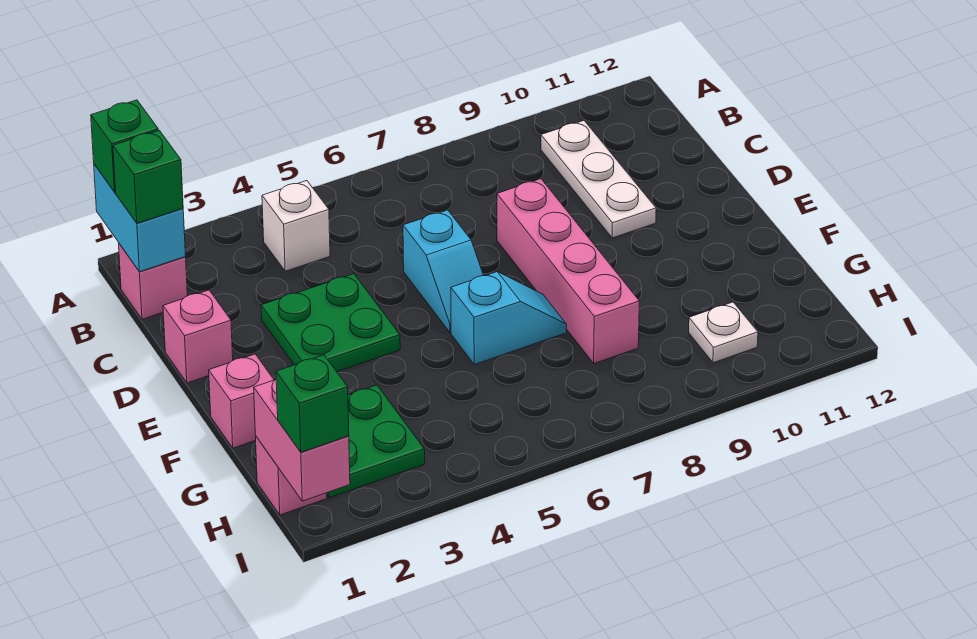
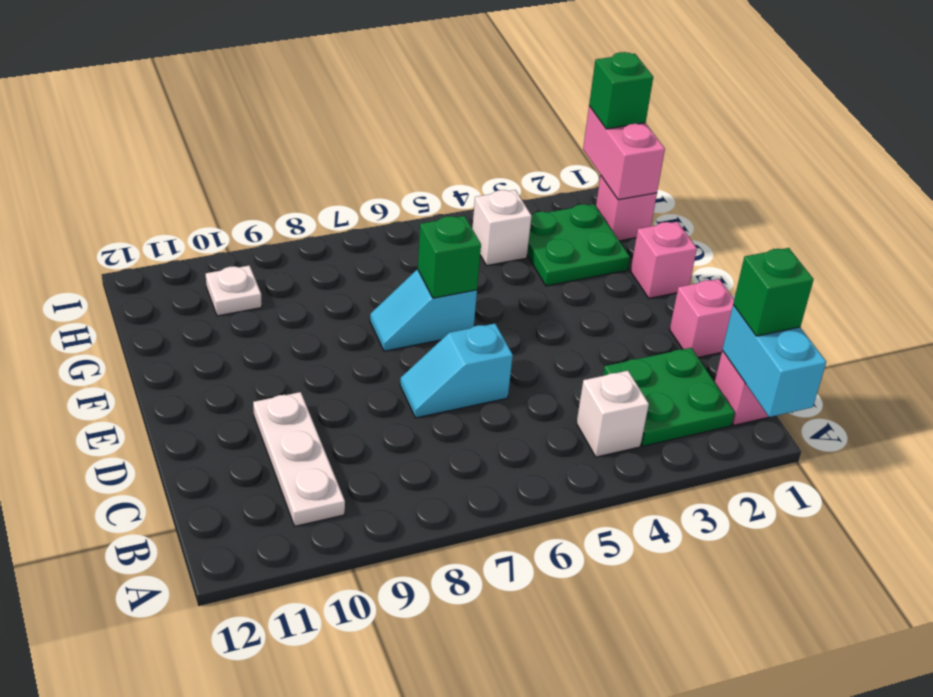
green 1x1 brick [91,100,158,192] -> green 1x1 brick moved to [418,216,481,298]
green 2x2 plate [261,274,400,372] -> green 2x2 plate moved to [603,348,735,446]
cyan 1x2 slope [403,210,483,333] -> cyan 1x2 slope turned to [400,324,513,418]
pink 1x4 brick [497,179,639,364] -> none
none -> white 1x1 brick [472,190,532,265]

